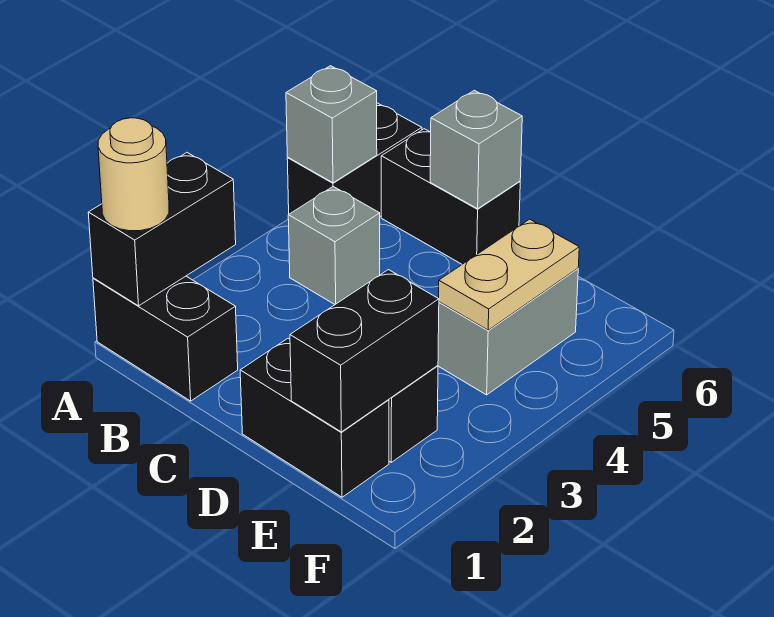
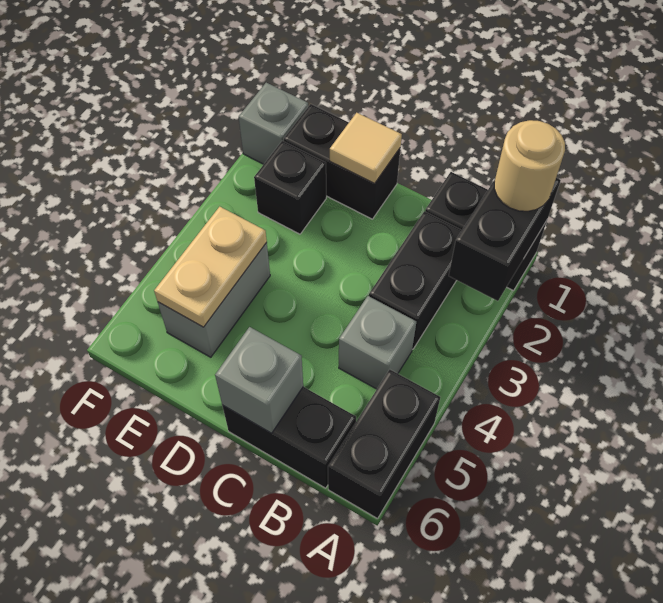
grey 1x1 brick [286,66,377,183] -> grey 1x1 brick moved to [239,83,308,164]
none -> tan 1x1 tile [330,113,402,184]
black 1x2 brick [290,270,439,432] -> black 1x2 brick moved to [369,211,462,349]

